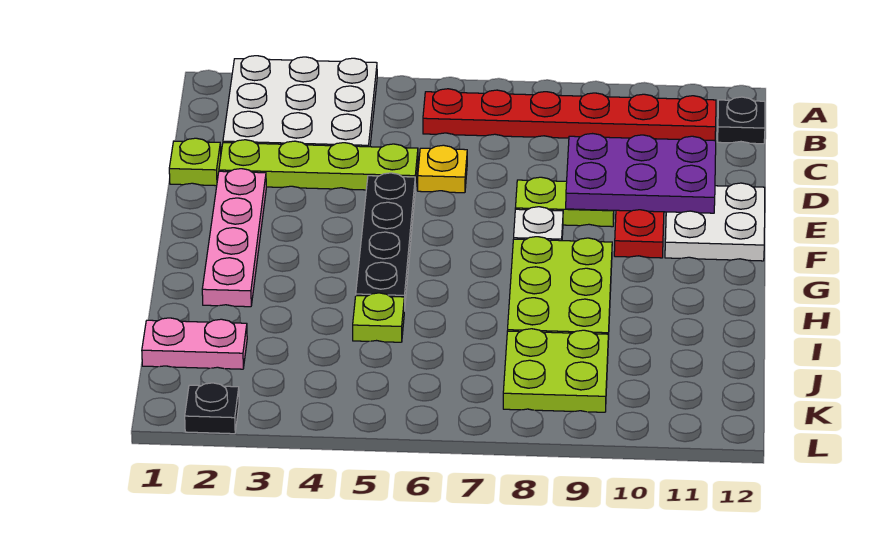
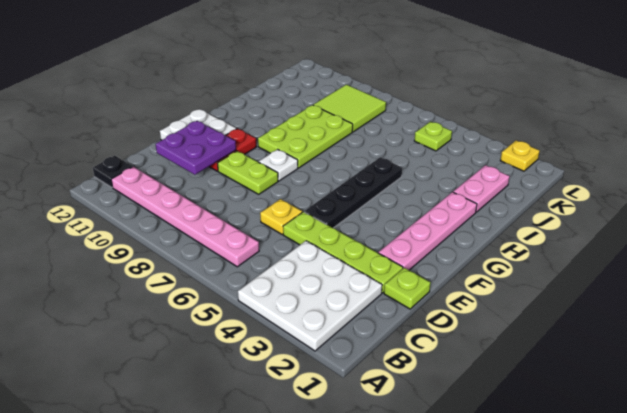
red 1x6 plate [423,89,716,141] -> pink 1x6 plate [111,167,259,267]
purple 2x3 plate [566,134,716,213] -> purple 2x2 plate [156,121,236,175]
lime 1x1 plate [353,293,404,342] -> lime 1x1 plate moved to [414,122,452,151]
pink 1x2 plate [142,318,247,369] -> pink 1x2 plate turned to [453,165,510,212]
lime 2x2 plate [503,329,608,412] -> lime 2x2 tile [313,85,386,132]
black 1x1 plate [185,383,239,434] -> yellow 1x1 plate [500,140,540,171]

